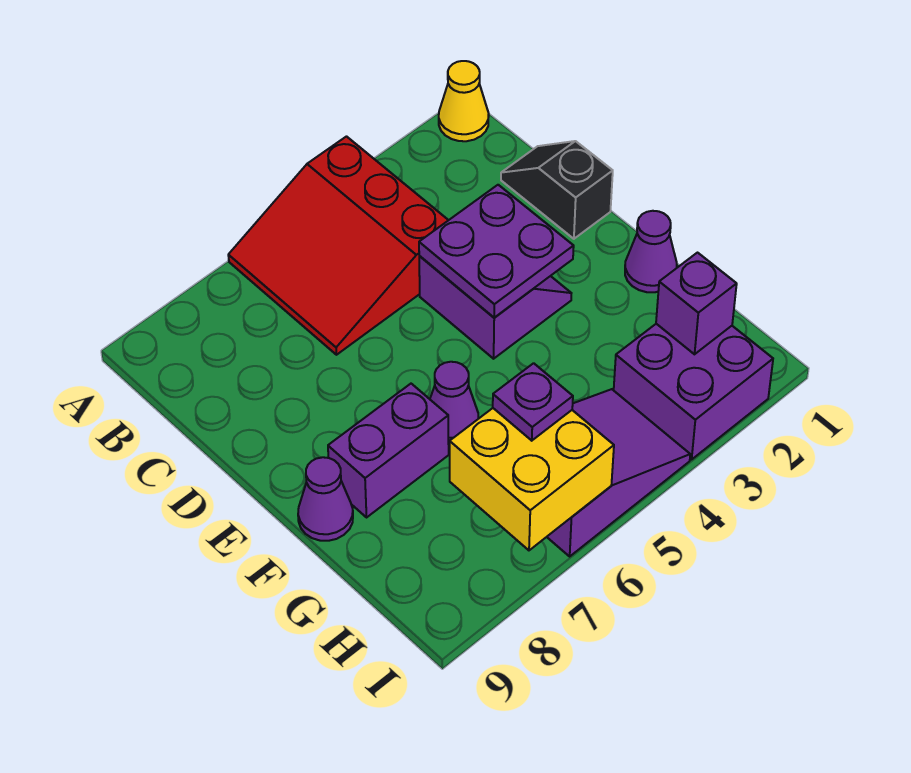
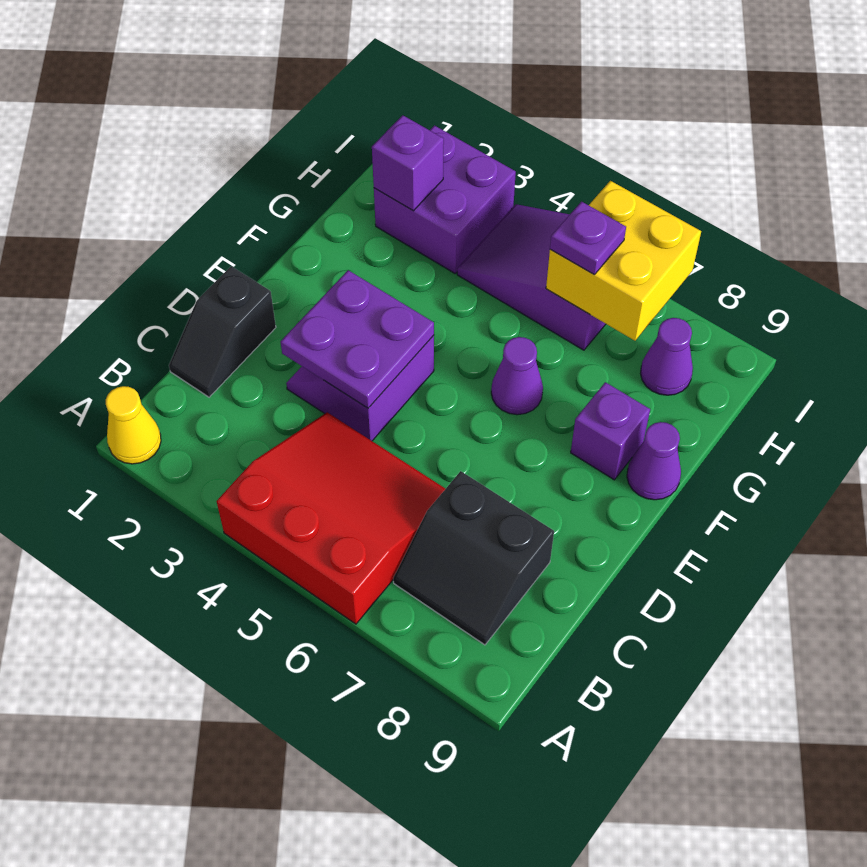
red 3x3 slope [228,137,448,355] -> red 3x3 slope turned to [217,412,445,624]
none -> black 2x2 slope [393,471,554,645]
purple 1x1 cone [625,211,677,292] -> purple 1x1 cone moved to [641,318,693,395]
purple 1x2 brick [328,384,449,517] -> purple 1x1 brick [571,382,650,480]

